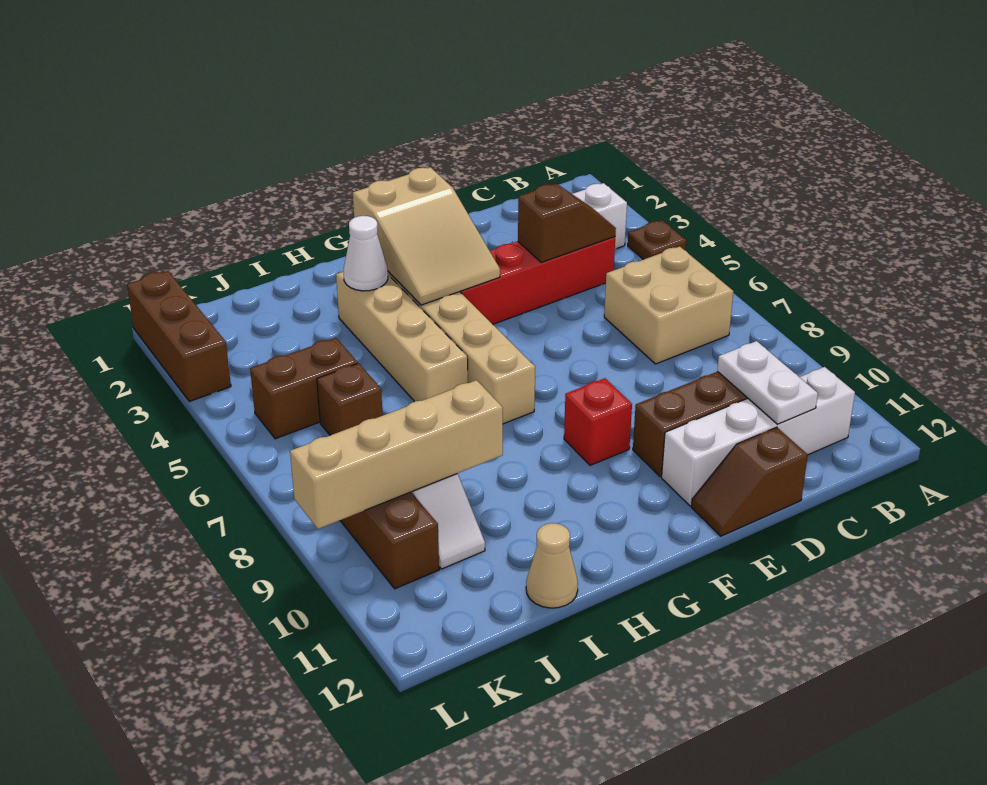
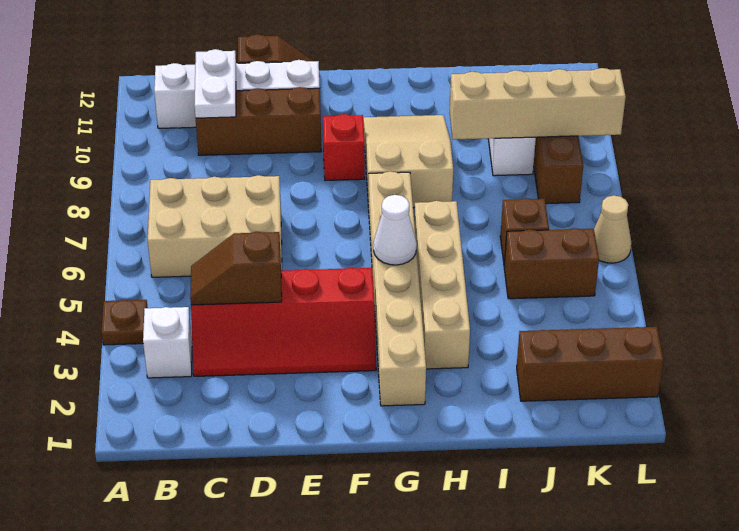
tan 2x2 brick [604,247,733,364] -> tan 2x3 brick [148,175,282,277]
tan 2x3 slope [353,167,500,305] -> tan 2x3 slope moved to [363,115,453,208]
white 1x1 cone [344,216,388,291] -> white 1x1 cone moved to [373,195,417,265]
tan 1x1 cone [526,523,578,608] -> tan 1x1 cone moved to [594,195,631,263]
brown 1x3 brick [127,271,231,401] -> brown 1x3 brick turned to [517,327,664,401]

